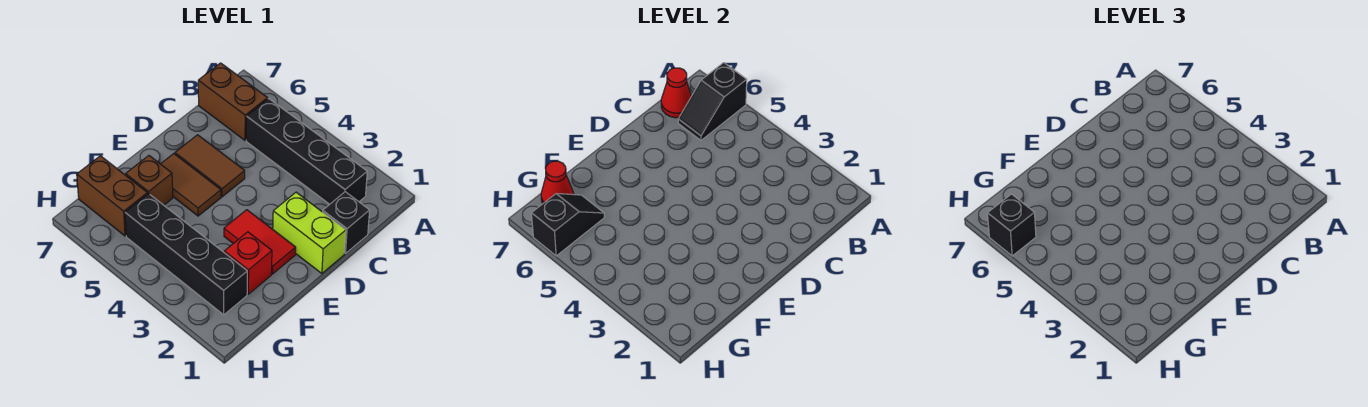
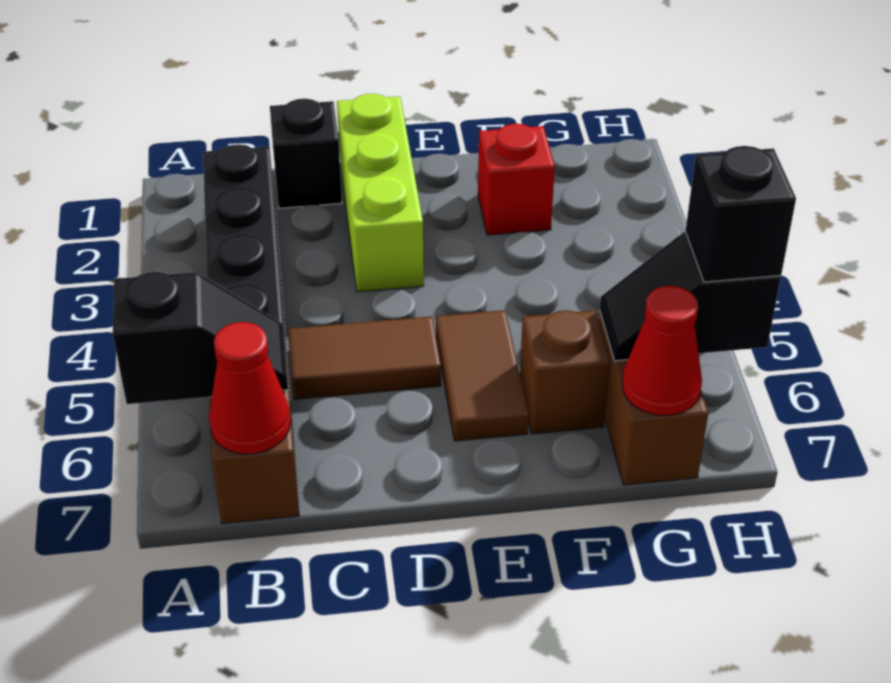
lime 1x2 brick [273,192,346,273] -> lime 1x3 brick [337,94,424,292]
brown 1x2 tile [175,135,245,197] -> brown 1x2 tile turned to [288,316,441,399]
red 1x2 tile [224,210,296,274] -> none
black 1x4 brick [125,194,247,315] -> none

